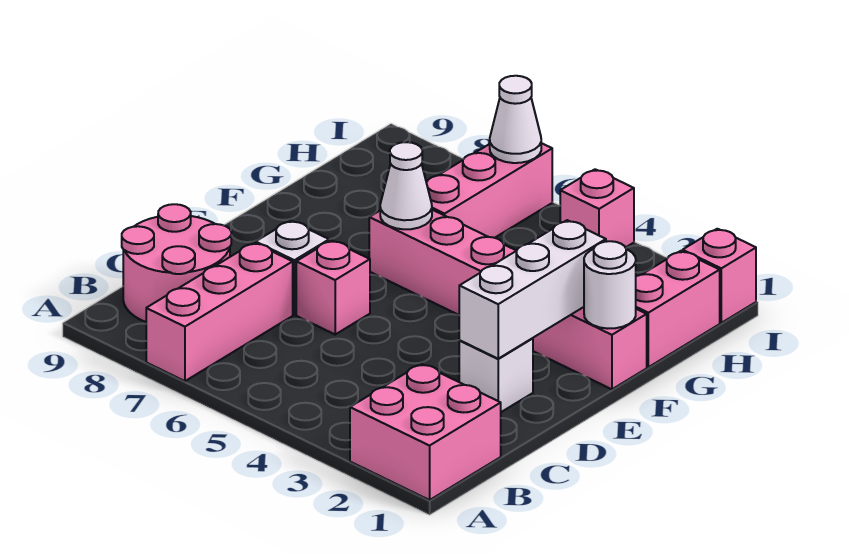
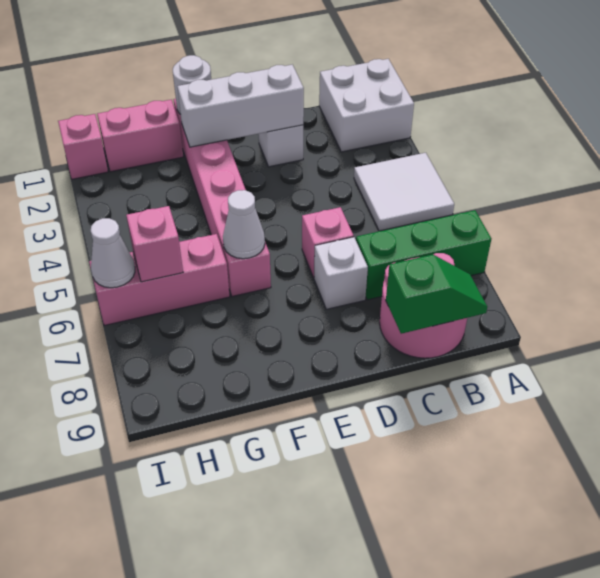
pink 2x2 brick [350,364,501,500] -> white 2x2 brick [319,59,414,152]
none -> white 2x2 tile [354,153,454,231]
pink 1x3 brick [146,243,293,381] -> green 1x3 brick [356,210,491,300]
none -> green 1x2 slope [386,255,487,334]
pink 1x1 brick [560,169,634,248] -> pink 1x1 brick moved to [126,206,183,282]

